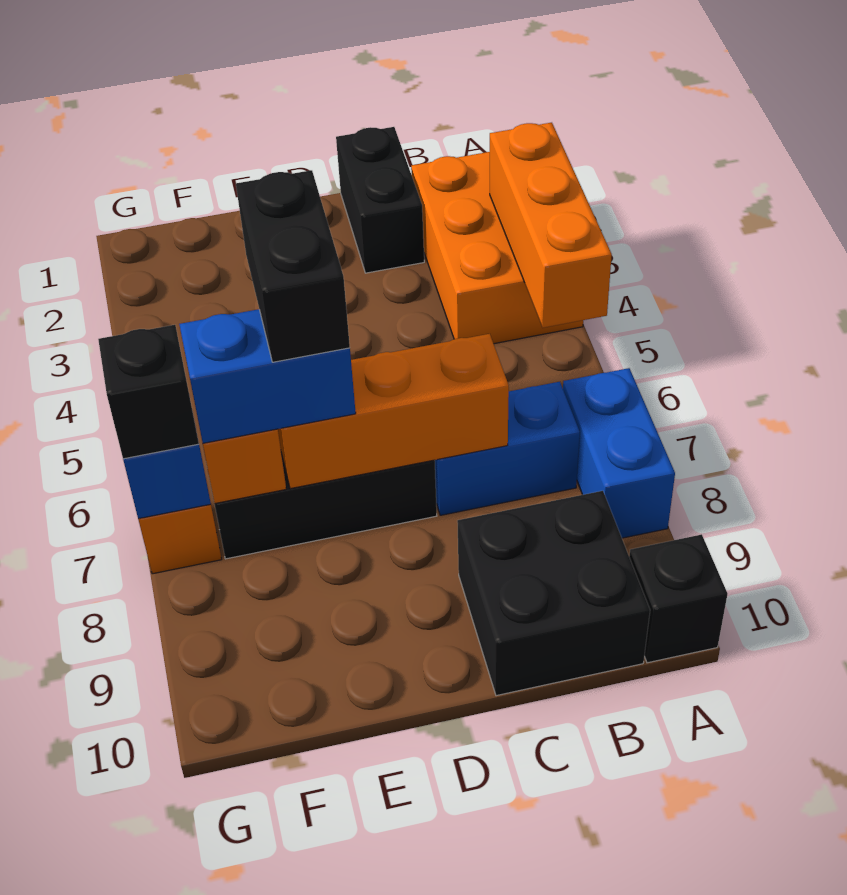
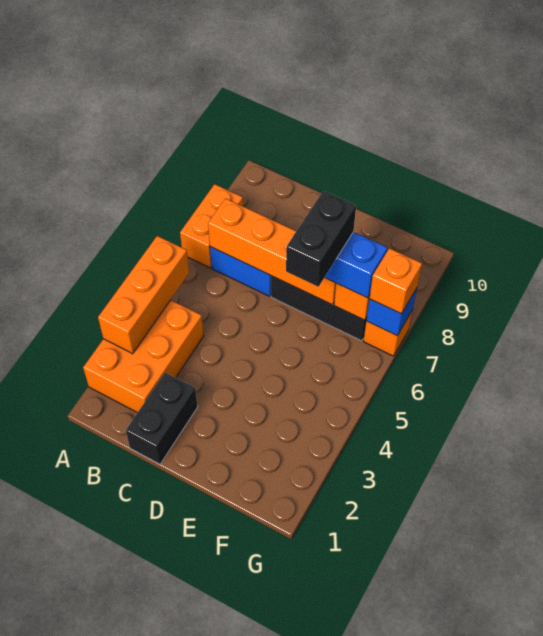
blue 1x2 brick [563,368,675,538] -> orange 1x2 brick [180,184,243,268]
black 1x1 brick [629,534,727,663] -> none
black 2x2 brick [457,491,650,696] -> none
orange 1x3 brick [278,334,509,489] -> orange 1x4 brick [208,198,336,305]
black 1x1 brick [98,325,199,459] -> orange 1x1 brick [369,248,422,314]

